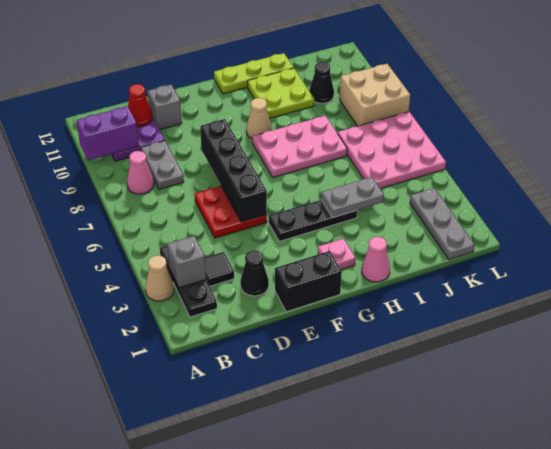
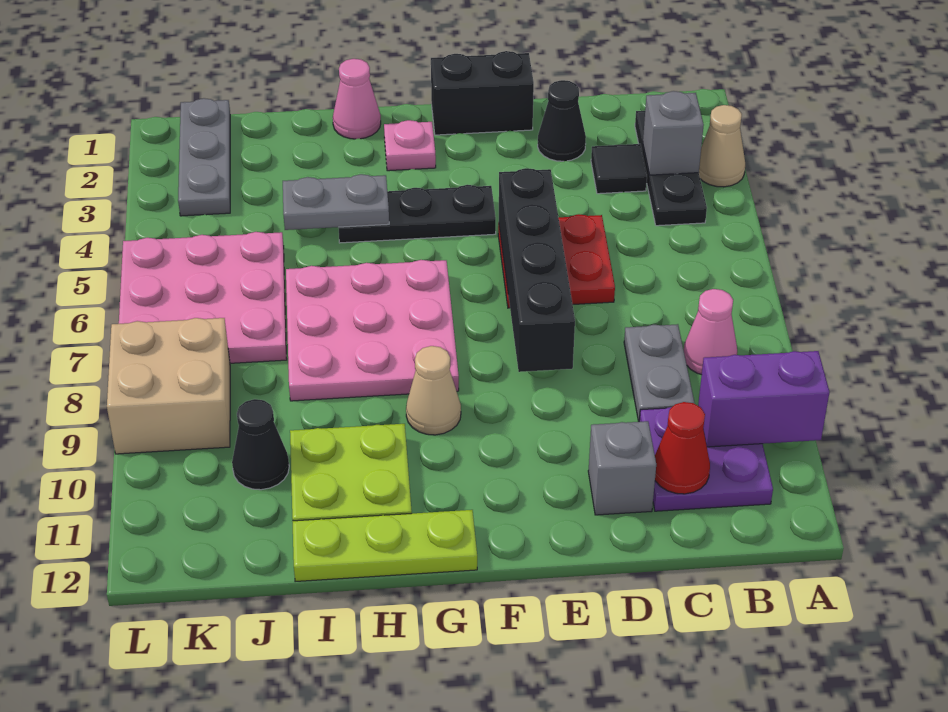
pink 2x3 plate [252,116,347,177] -> pink 3x3 plate [286,260,459,401]

